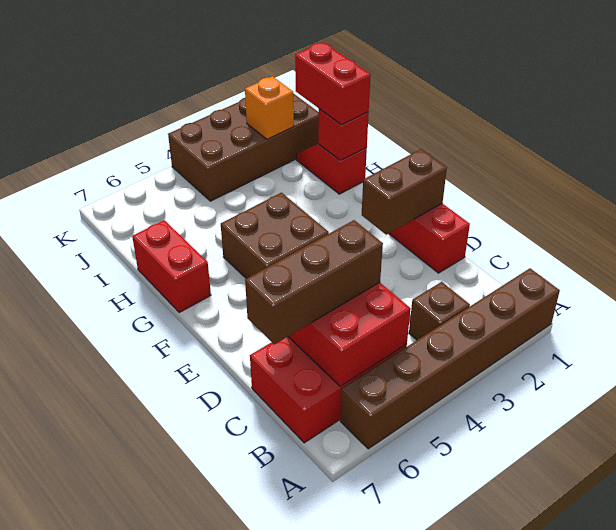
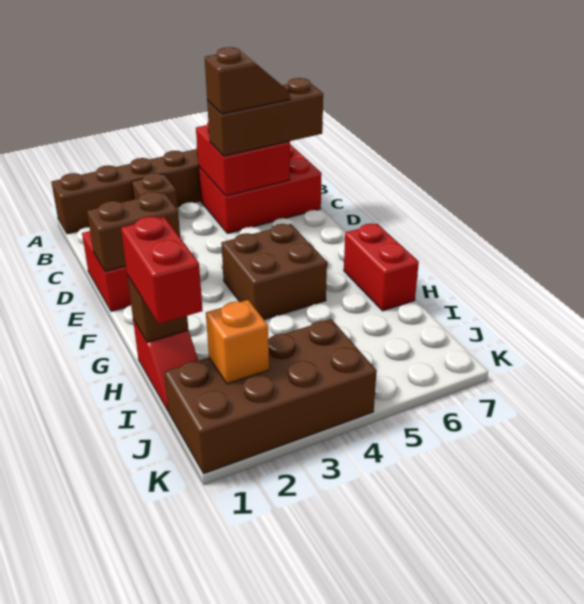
none -> brown 1x2 slope [205,47,290,114]
red 1x1 brick [318,109,369,161] -> brown 1x1 brick [127,275,188,342]

